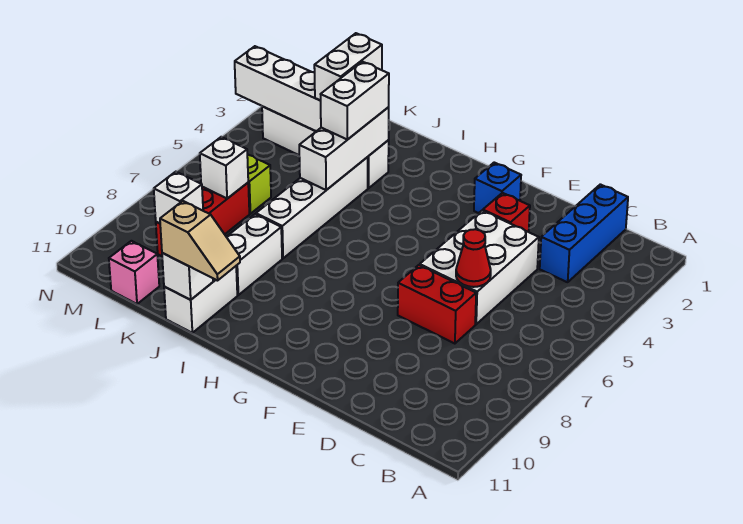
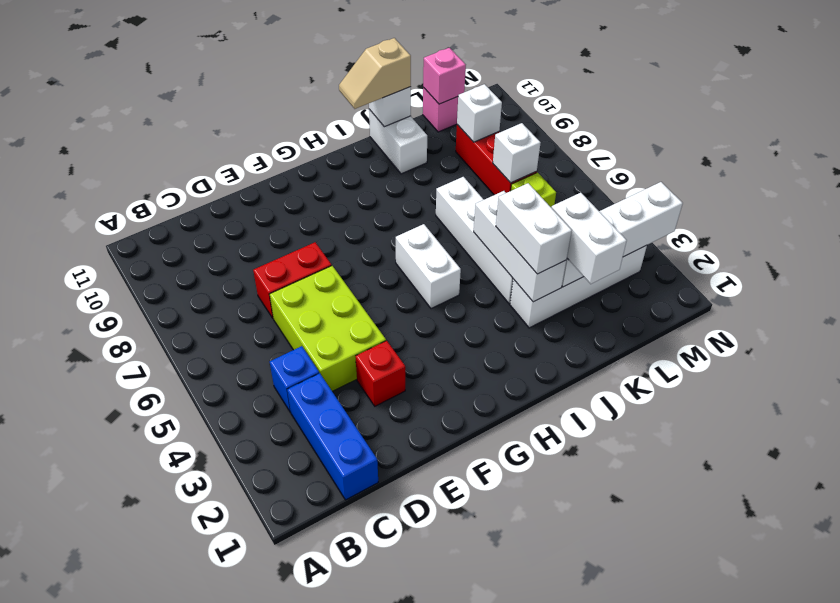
white 2x3 brick [420,211,539,324] -> lime 2x3 brick [270,266,386,391]
red 1x1 cone [456,229,491,287] -> none
blue 1x1 brick [474,163,521,213] -> blue 1x1 brick moved to [269,346,319,412]
white 1x2 brick [227,214,282,295] -> white 1x2 brick moved to [396,224,461,309]
none -> pink 1x1 brick [423,48,466,104]

